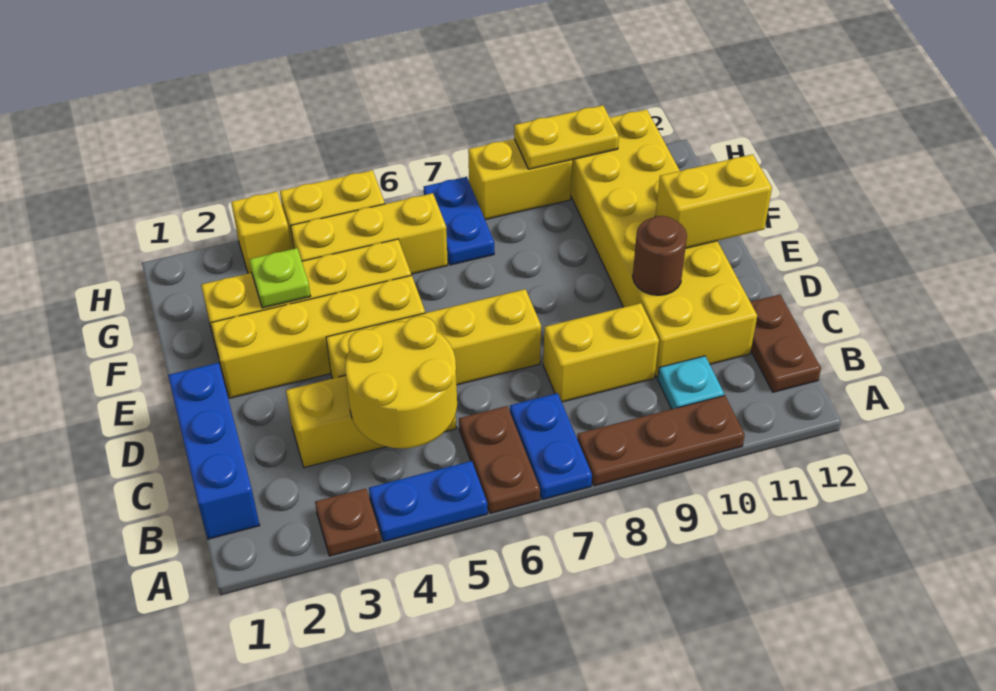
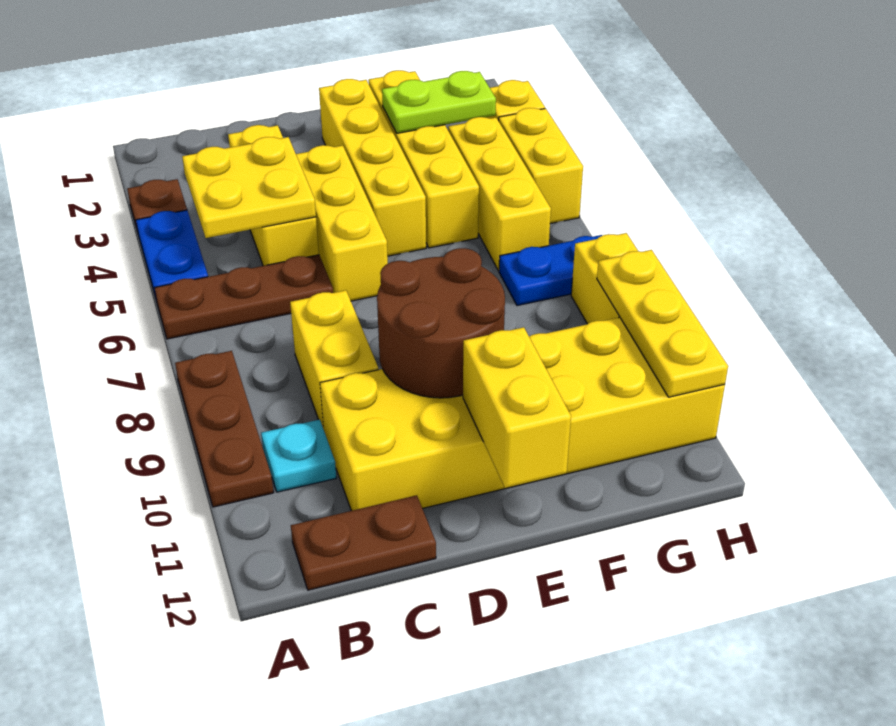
brown 1x2 plate [459,406,540,513] -> brown 1x3 plate [154,255,333,339]
blue 1x2 plate [510,393,592,500] -> none
blue 1x3 brick [168,363,260,539] -> none
yellow 2x2 round brick [345,316,457,448] -> yellow 2x2 plate [182,137,316,238]
yellow 1x4 brick [326,289,541,385] -> yellow 1x3 brick [296,145,388,301]
brown 1x1 round brick [633,216,687,295] -> brown 2x2 round brick [377,248,505,398]
lime 1x1 plate [249,248,311,308] -> lime 1x2 plate [382,71,496,133]
yellow 1x2 plate [514,105,619,169] -> yellow 1x3 plate [597,250,728,397]

